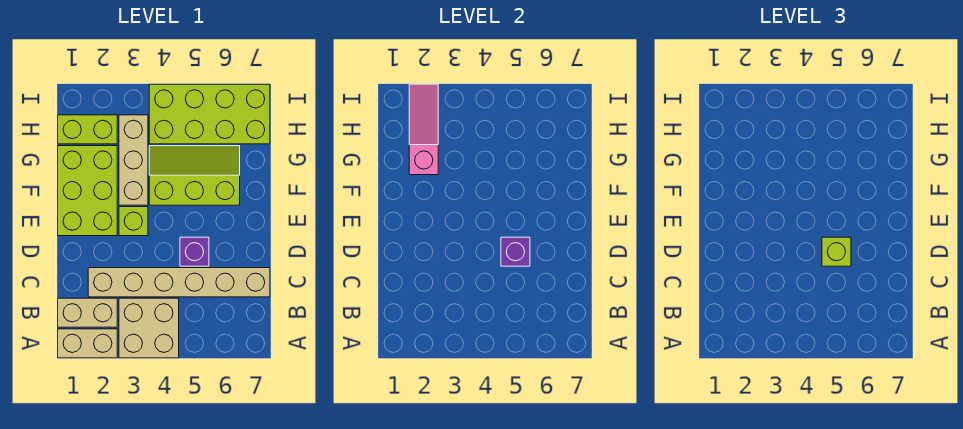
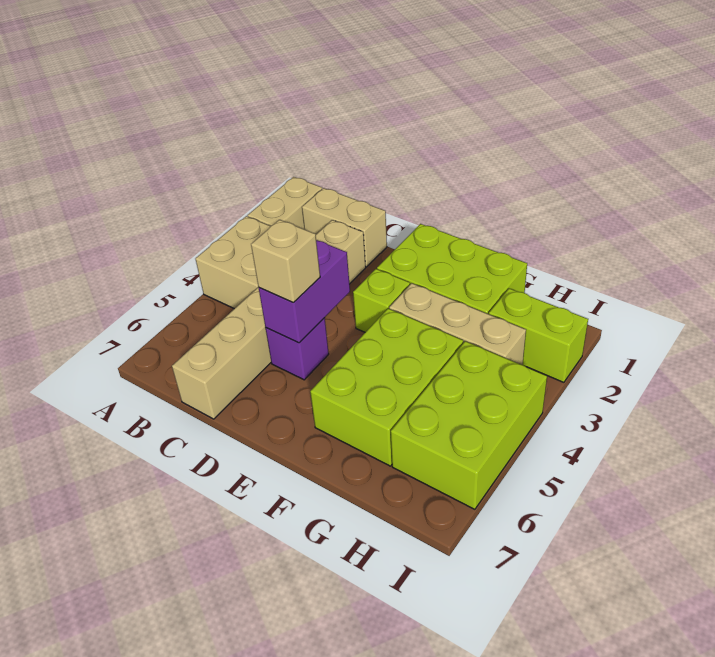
tan 1x2 brick [58,298,117,327] -> tan 1x2 brick turned to [302,188,387,267]
purple 1x1 brick [501,237,530,266] -> purple 1x2 brick [259,240,350,343]
lime 1x1 brick [822,237,851,266] -> tan 1x1 brick [251,220,320,302]
lime 2x3 slope [149,146,240,205] -> lime 2x3 brick [310,308,463,466]
pink 1x3 slope [409,84,438,175] -> none
lime 1x2 brick [58,115,117,144] -> lime 1x2 brick turned to [489,288,588,382]
lime 2x4 brick [149,84,270,144] -> lime 2x3 brick [391,341,547,509]

